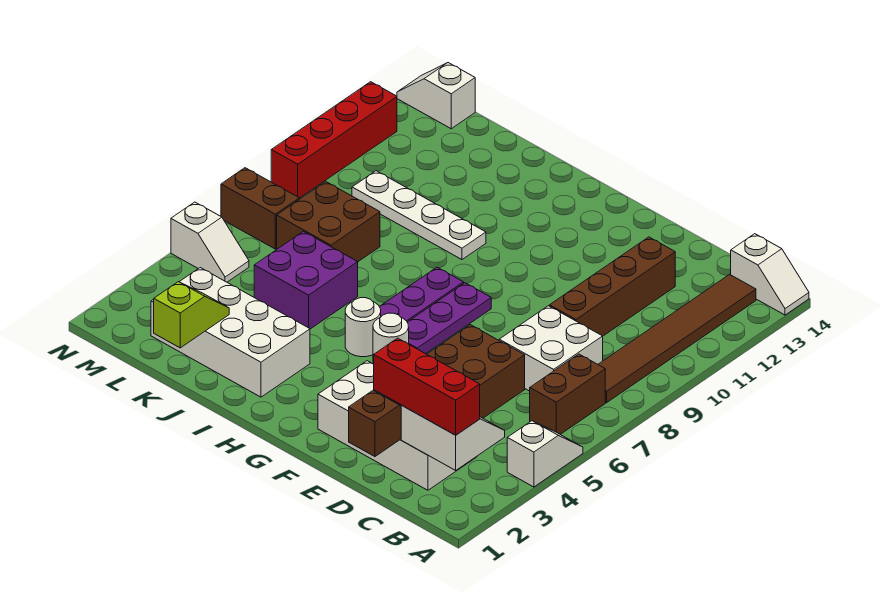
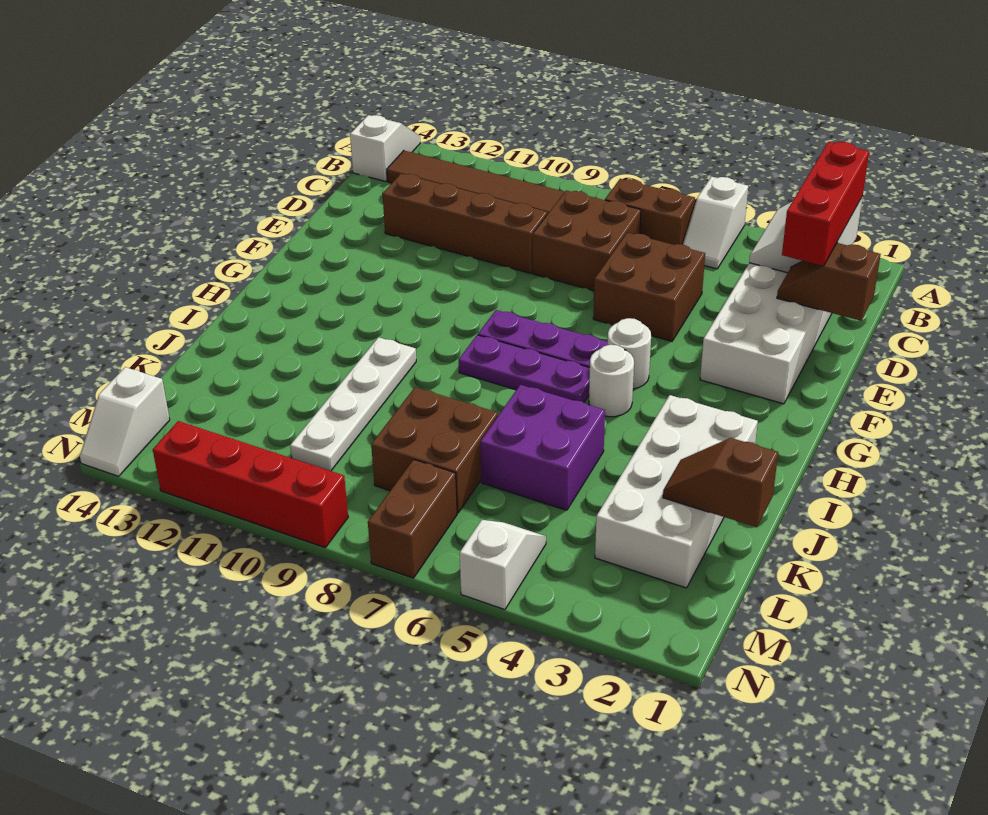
white 1x2 slope [507,421,583,487] -> white 1x2 slope turned to [683,177,748,269]
white 2x2 brick [499,306,603,391] -> brown 2x2 brick [533,190,641,291]
lime 1x2 slope [154,282,229,348] -> brown 1x2 slope [663,438,778,527]

